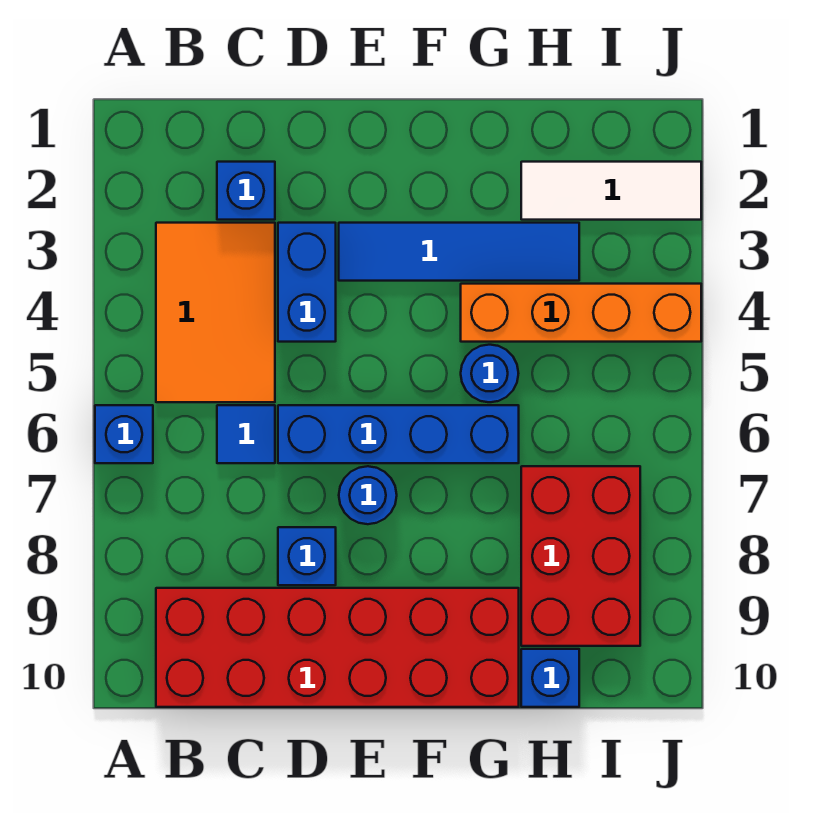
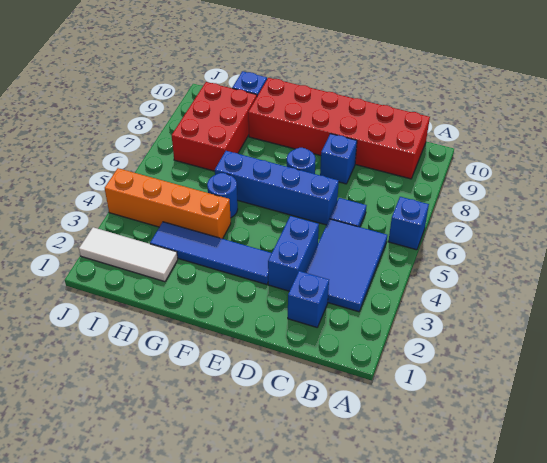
orange 2x3 tile [156,223,275,402] -> blue 2x3 tile [305,219,387,312]

